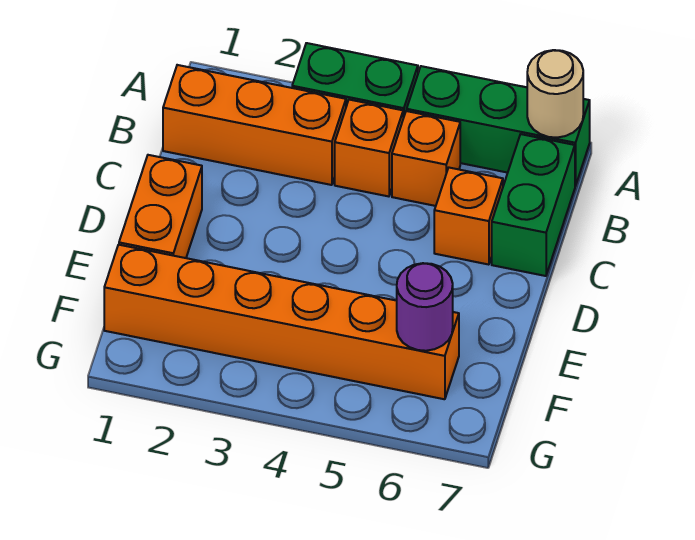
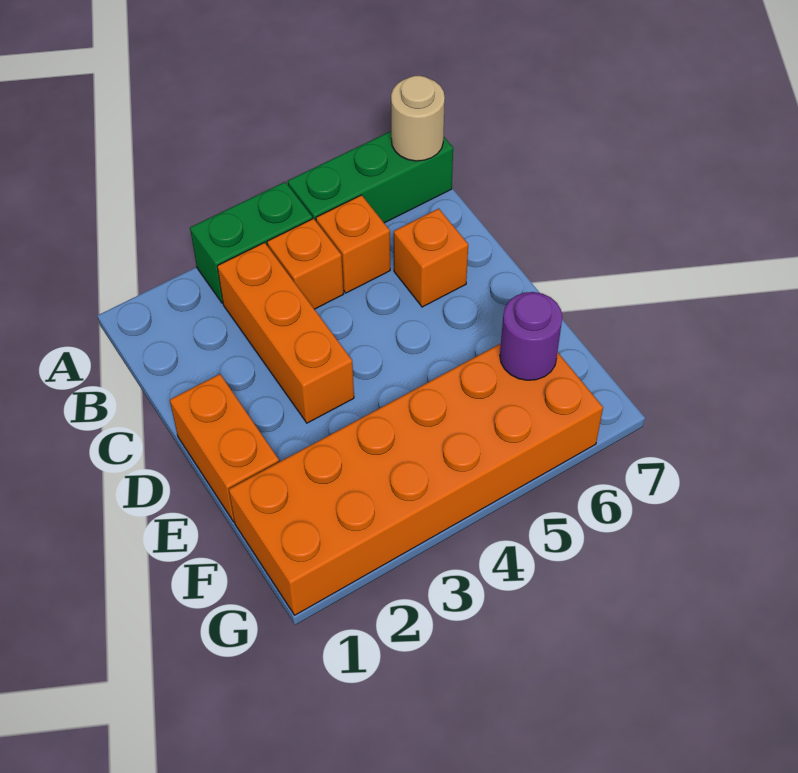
orange 1x3 brick [163,65,346,185] -> orange 1x3 brick turned to [217,243,354,423]
green 1x2 brick [492,134,575,276] -> none
orange 1x6 brick [104,245,459,399] -> orange 2x6 brick [229,344,603,615]

